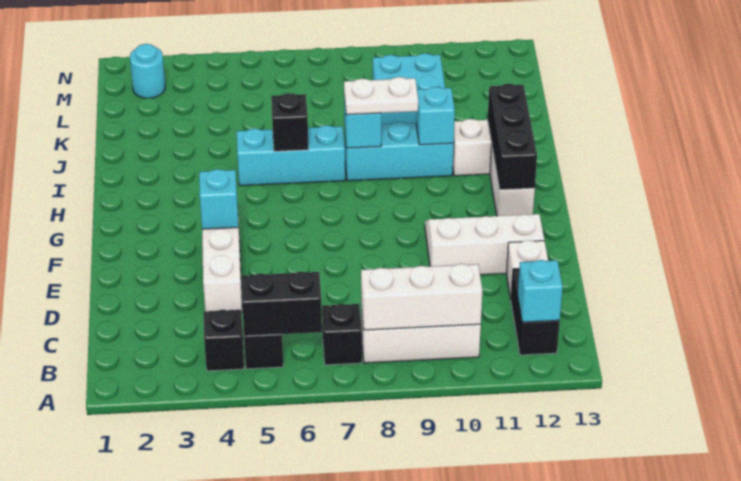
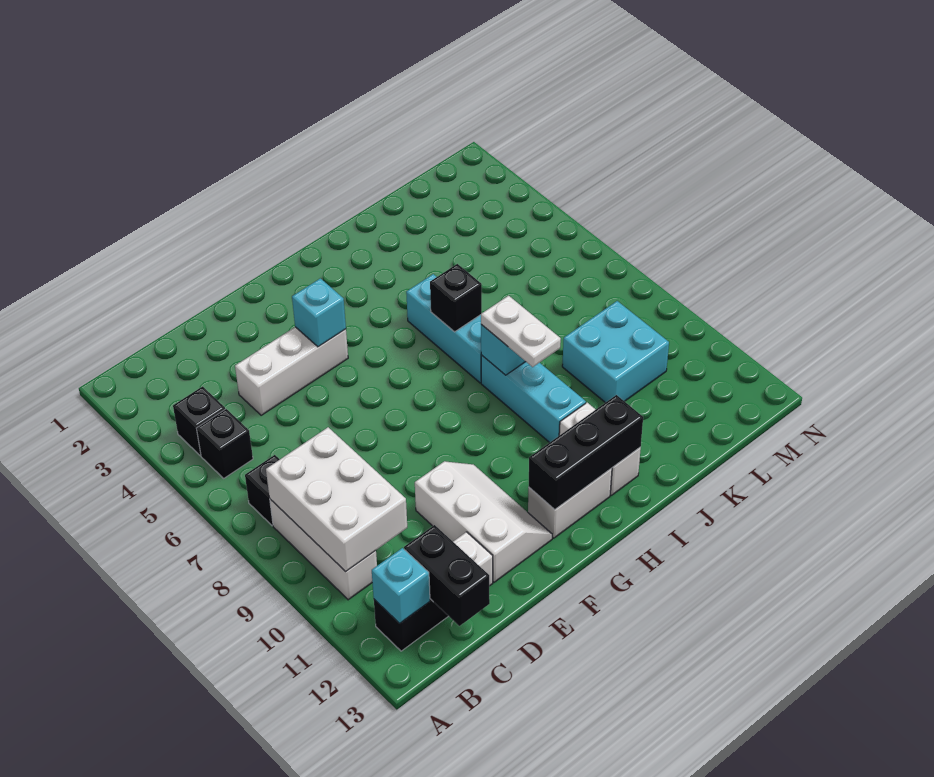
black 1x2 brick [241,272,322,336] -> black 1x2 brick moved to [404,525,490,626]
white 1x3 brick [361,264,482,330] -> white 2x3 brick [266,427,407,572]
cyan 1x1 brick [416,87,455,145] -> none
cyan 1x1 round brick [130,44,165,98] -> none

